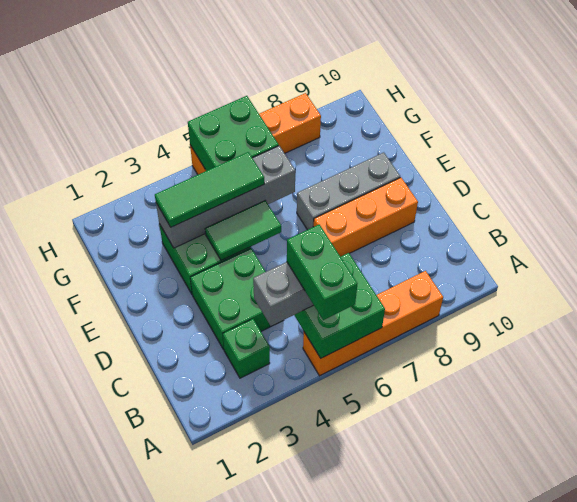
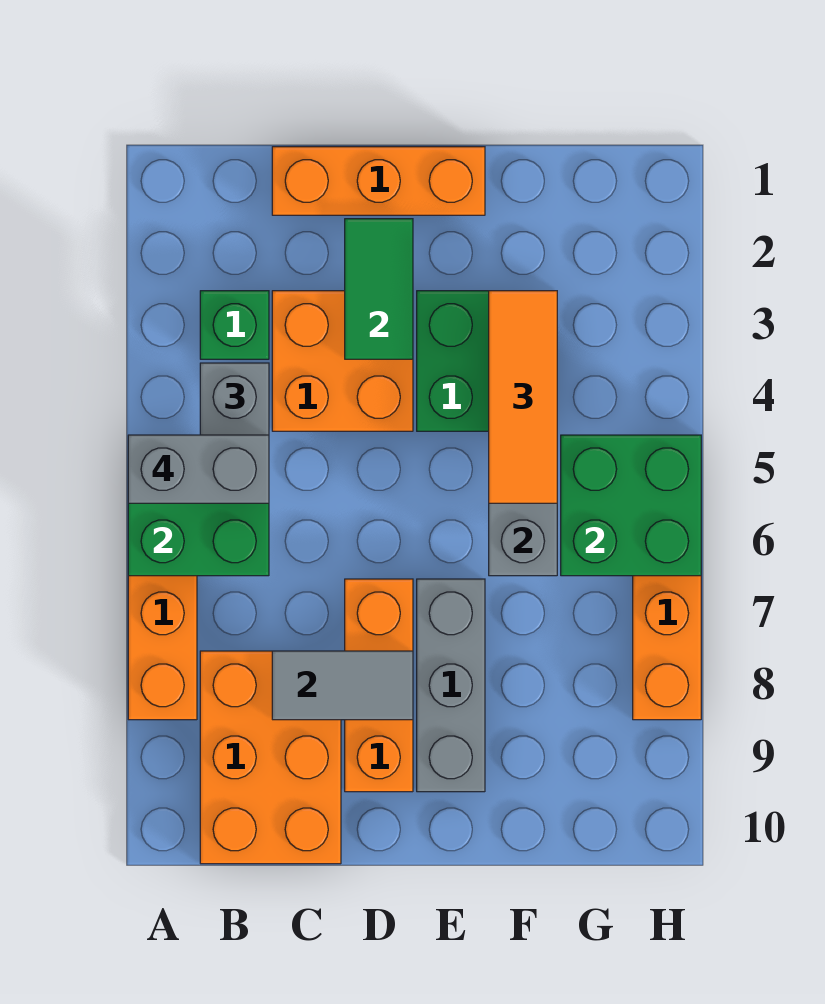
green 1x2 brick [287,224,357,320] -> grey 1x2 brick [128,435,269,503]
none -> orange 2x3 brick [200,651,341,864]
none -> orange 1x3 brick [272,147,485,215]
green 2x2 brick [190,249,284,350] -> orange 2x2 brick [272,291,413,431]
none -> grey 1x2 tile [272,651,413,720]
green 1x2 tile [205,200,281,260] -> green 1x2 tile moved to [345,219,413,359]
green 1x3 tile [155,152,264,227] -> orange 1x3 tile [489,291,557,503]

